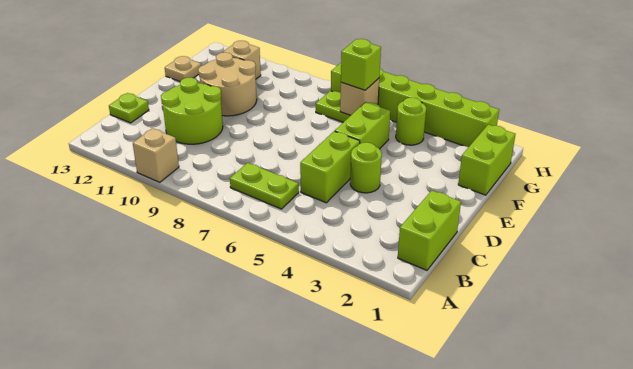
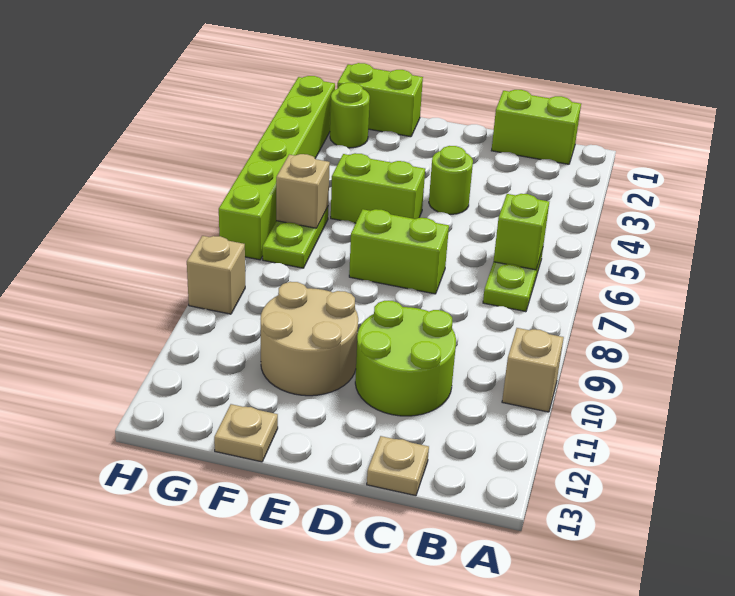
lime 1x2 brick [300,131,360,203] -> lime 1x2 brick moved to [349,209,449,294]
lime 1x1 plate [109,93,149,123] -> tan 1x1 plate [367,436,429,496]
lime 1x1 round brick [396,98,426,145] -> lime 1x1 round brick moved to [330,83,370,148]
lime 1x1 brick [341,39,381,90] -> lime 1x1 brick moved to [494,194,549,270]
tan 1x1 brick [223,41,261,79] -> tan 1x1 brick moved to [187,236,245,314]

